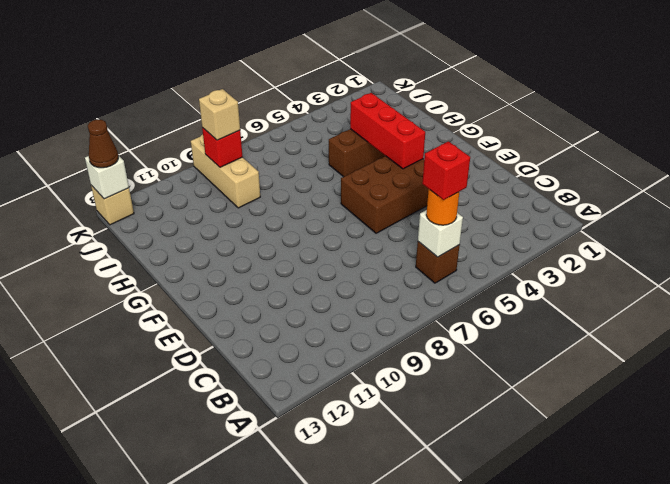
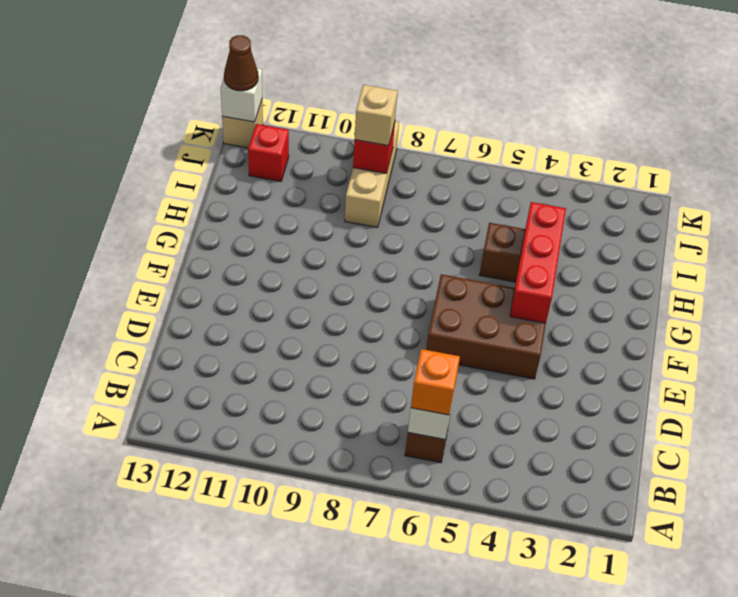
orange 1x1 round brick [426,189,459,225] -> orange 1x1 brick [411,349,460,415]
red 1x1 brick [422,141,470,200] -> red 1x1 brick moved to [248,124,289,181]

